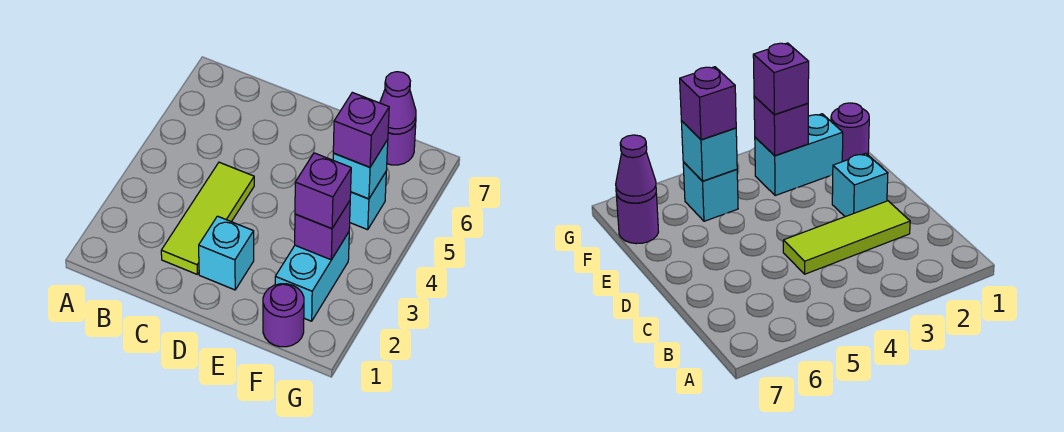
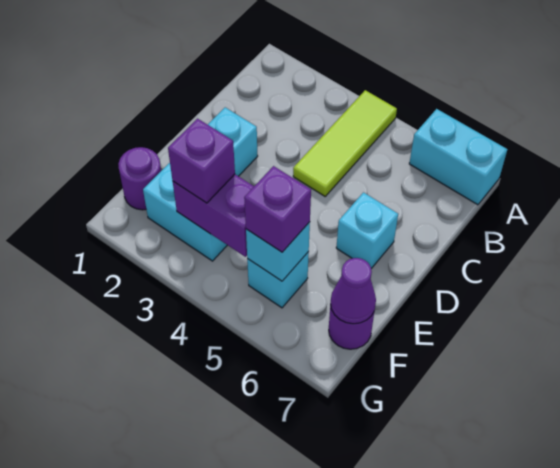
none -> cyan 1x2 brick [409,109,507,205]
lime 1x3 tile [161,162,254,274] -> lime 1x3 tile turned to [293,90,397,196]
none -> cyan 1x1 brick [336,192,398,269]
purple 1x1 brick [295,201,350,260] -> purple 1x2 brick [173,174,254,257]

